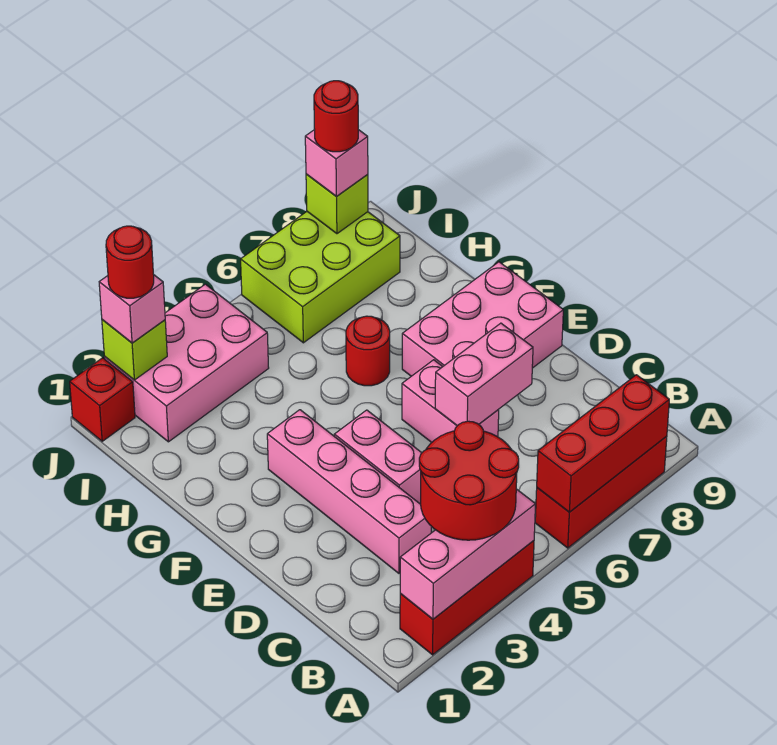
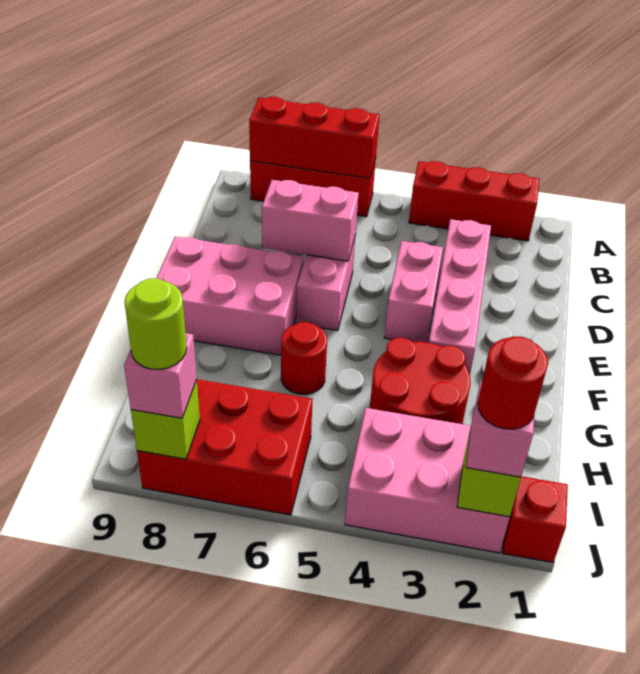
pink 1x3 brick [400,489,536,619] -> none
red 2x2 round brick [419,421,519,540] -> red 2x2 round brick moved to [370,338,470,424]
lime 2x3 brick [241,212,400,343] -> red 2x3 brick [137,379,313,515]
red 1x1 round brick [314,81,358,152] -> lime 1x1 round brick [124,278,187,369]

